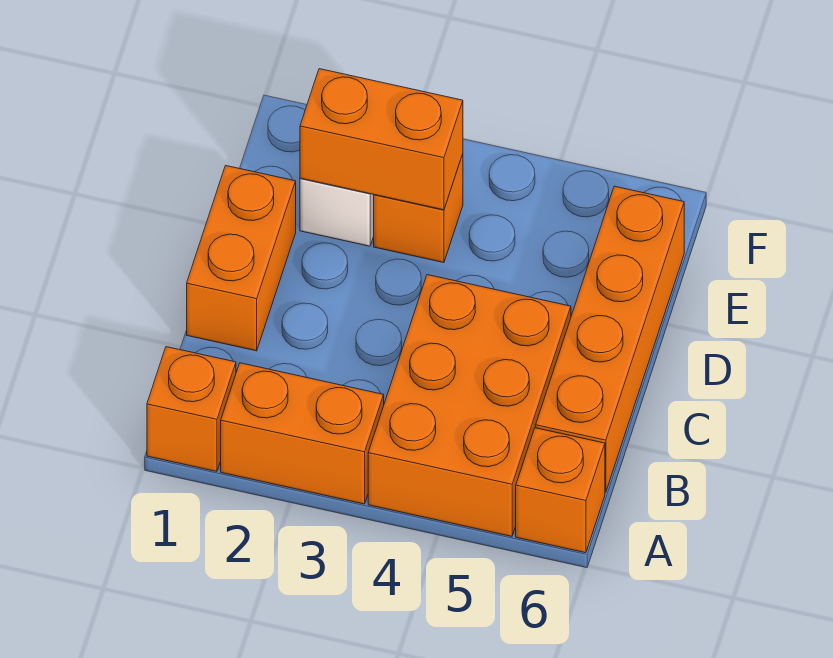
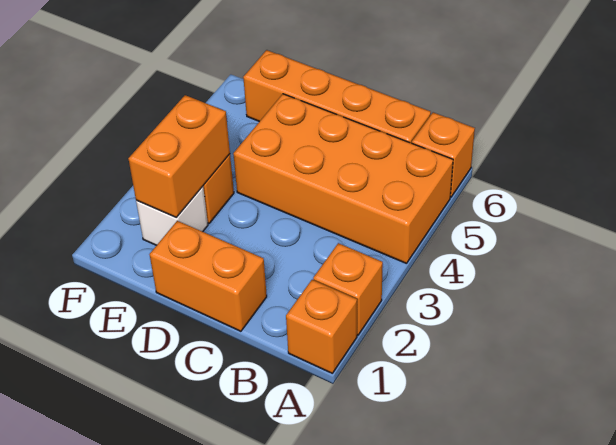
orange 1x2 brick [221,363,384,504] -> orange 1x1 brick [313,243,383,335]
orange 2x3 brick [368,275,571,536] -> orange 2x4 brick [233,94,453,264]

